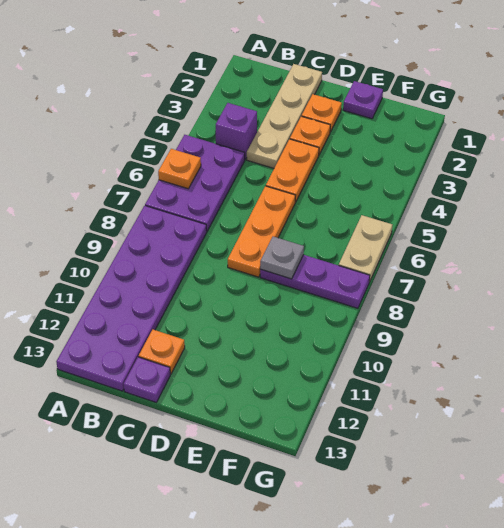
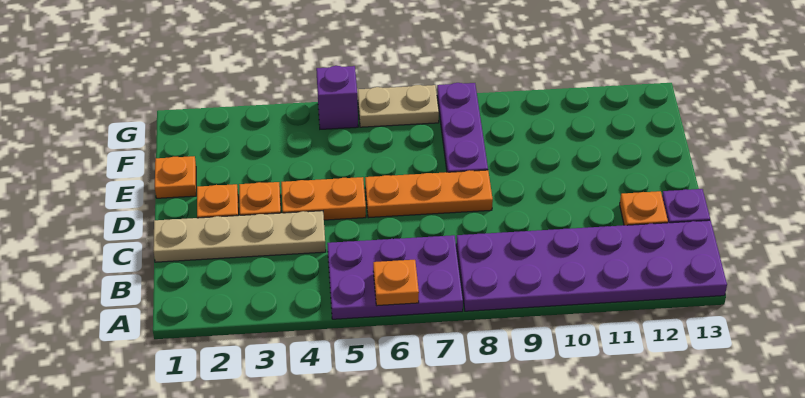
purple 1x1 brick [216,103,257,159] -> purple 1x1 brick moved to [316,66,358,129]
purple 1x1 plate [343,81,383,119] -> orange 1x1 plate [155,156,196,198]
grey 1x1 plate [260,237,304,279] -> none

